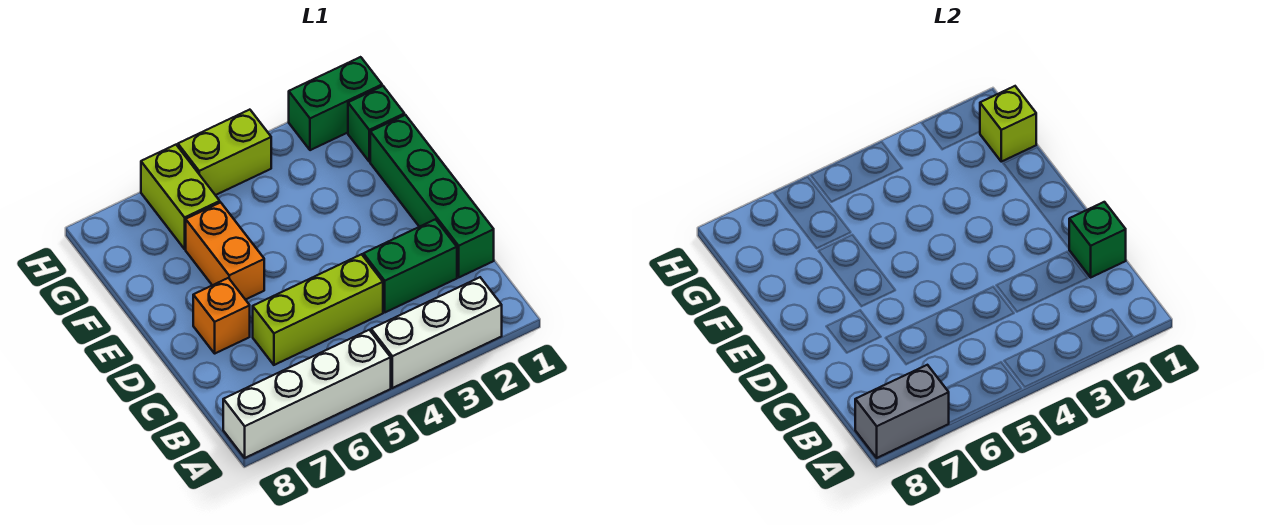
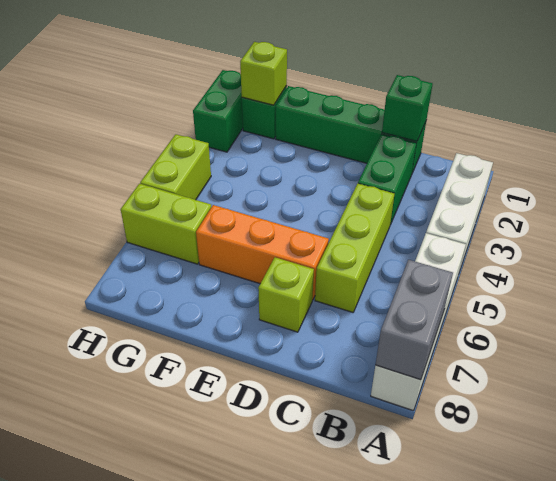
orange 1x1 brick [193,278,250,353] -> lime 1x1 brick [258,257,314,332]
orange 1x2 brick [186,202,264,300] -> orange 1x3 brick [196,205,329,300]

